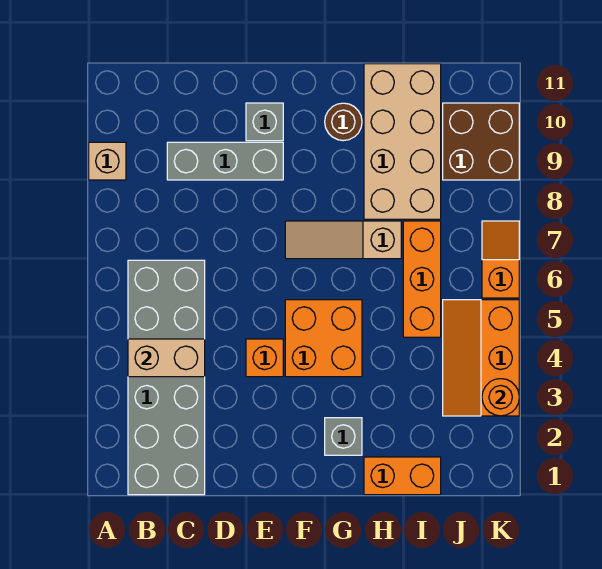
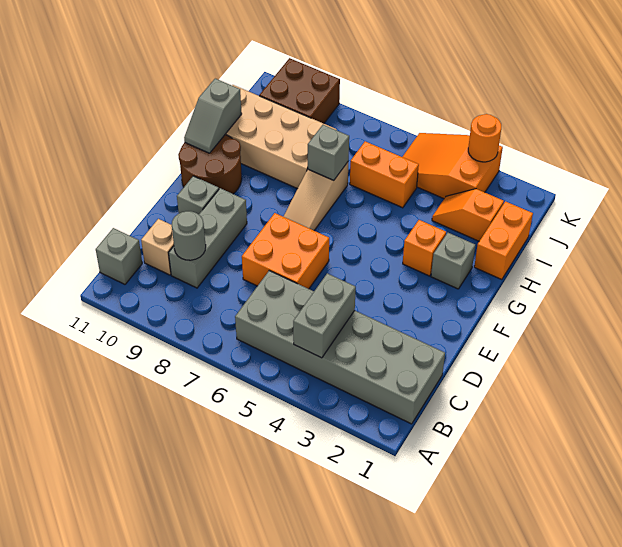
tan 1x1 brick [89,142,126,180] -> tan 1x1 brick moved to [141,219,174,275]
tan 1x2 brick [128,339,205,377] -> grey 1x2 brick [293,273,356,358]
none -> grey 1x1 brick [96,228,142,284]
none -> grey 1x1 round brick [172,211,206,260]
orange 1x1 brick [246,339,283,377] -> orange 1x1 brick moved to [403,220,446,276]
orange 2x2 brick [285,300,362,377] -> orange 2x2 brick moved to [242,213,329,289]
brown 1x1 round brick [325,103,362,141] -> brown 2x2 round brick [178,135,242,194]
none -> grey 1x2 slope [184,79,242,153]
none -> grey 1x1 brick [308,125,349,180]
orange 1x3 brick [403,221,441,337] -> orange 1x2 brick [350,141,419,208]
orange 2x3 slope [443,300,519,416] -> orange 2x3 slope turned to [403,133,503,199]
orange 1x2 slope [482,221,519,298] -> orange 1x2 slope moved to [432,189,504,241]

